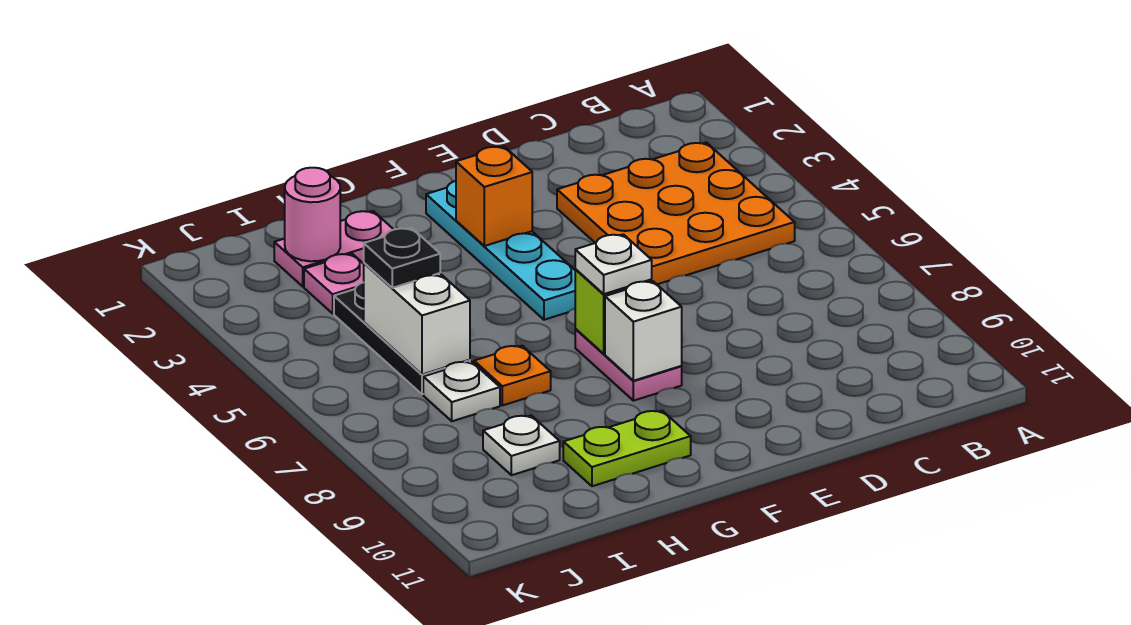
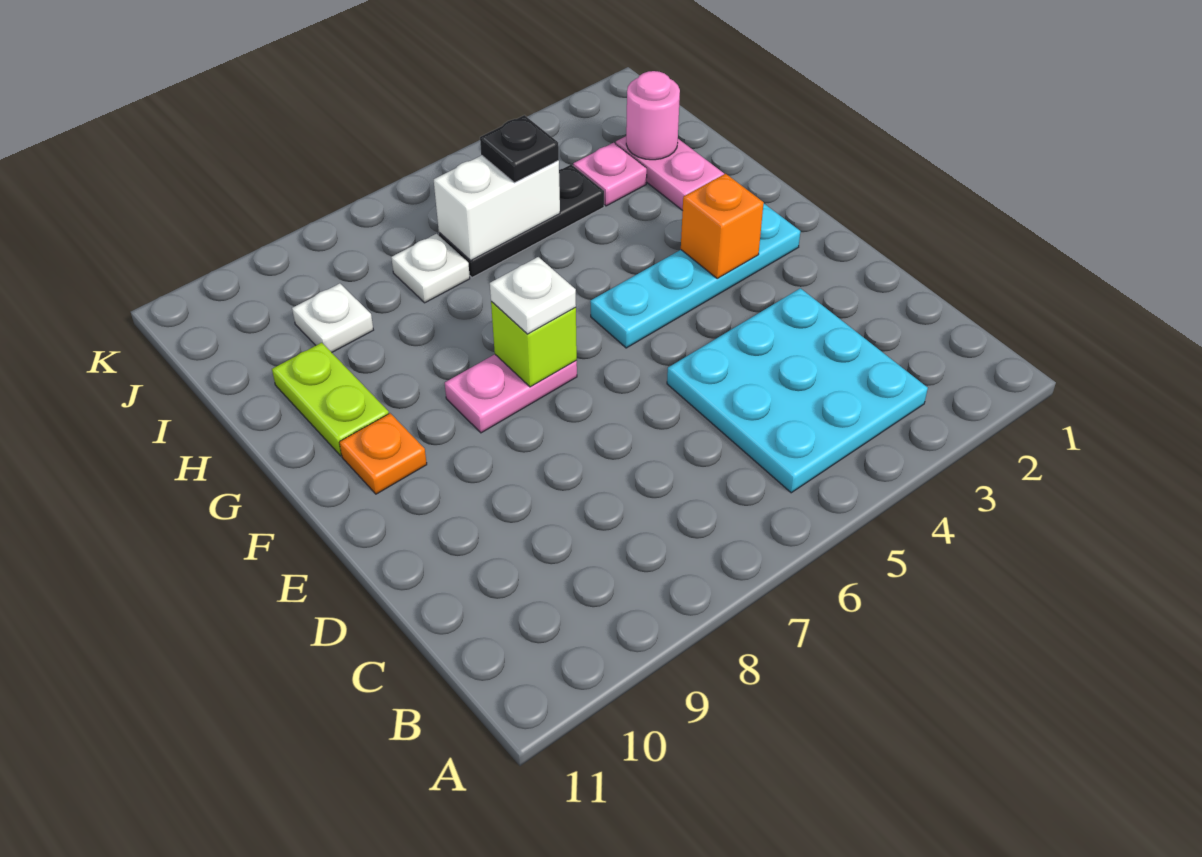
orange 3x3 plate [557,143,795,284] -> cyan 3x3 plate [667,288,928,493]
white 1x1 brick [605,281,682,381] -> none
orange 1x1 plate [474,346,551,405] -> orange 1x1 plate moved to [339,413,427,494]

